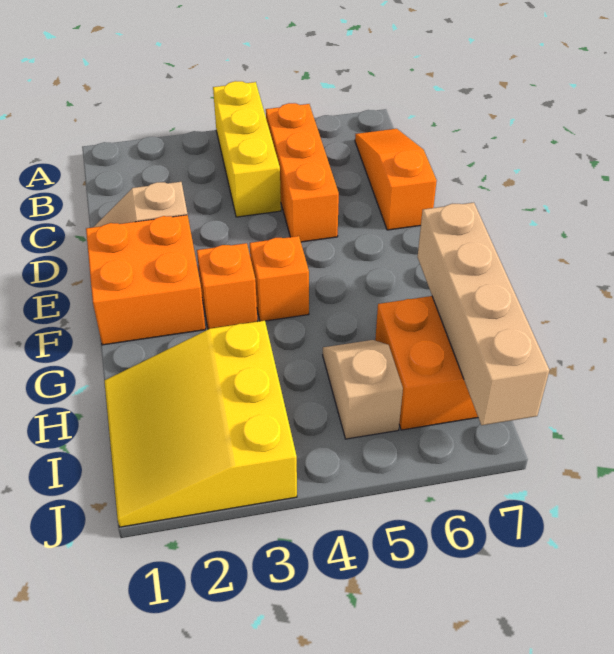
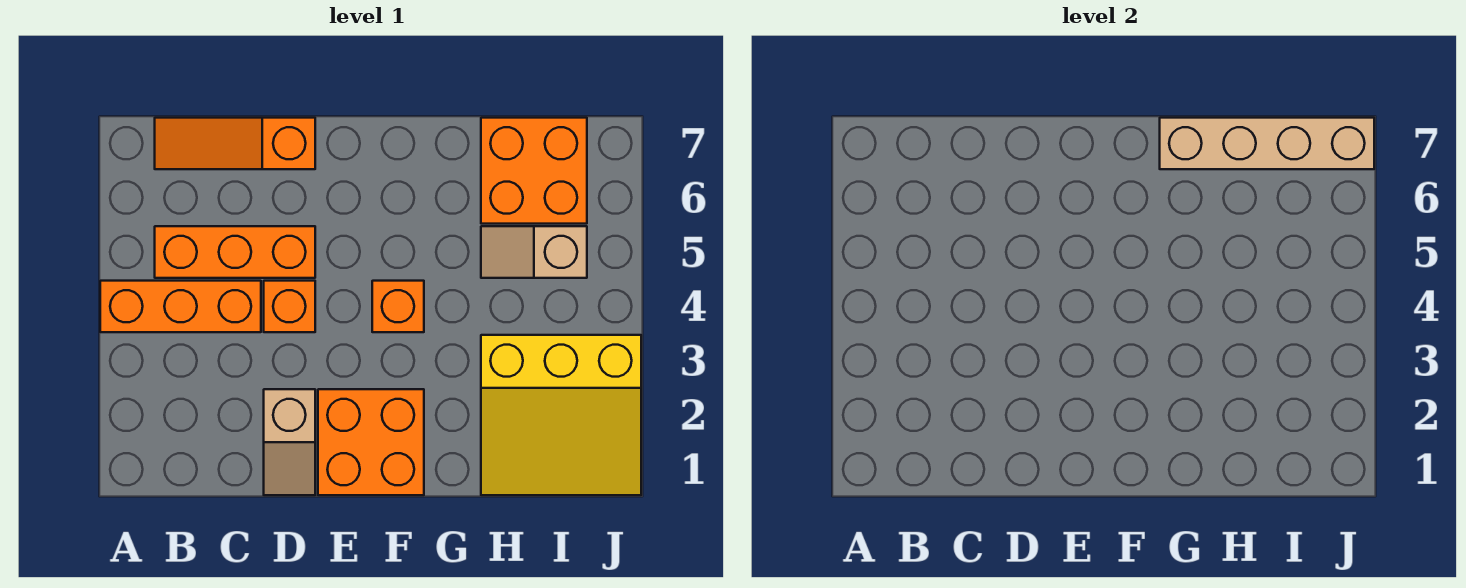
yellow 1x3 brick [213,81,281,217] -> orange 1x3 brick [100,281,261,332]
orange 1x1 brick [197,243,258,329] -> orange 1x1 brick moved to [264,281,315,332]

